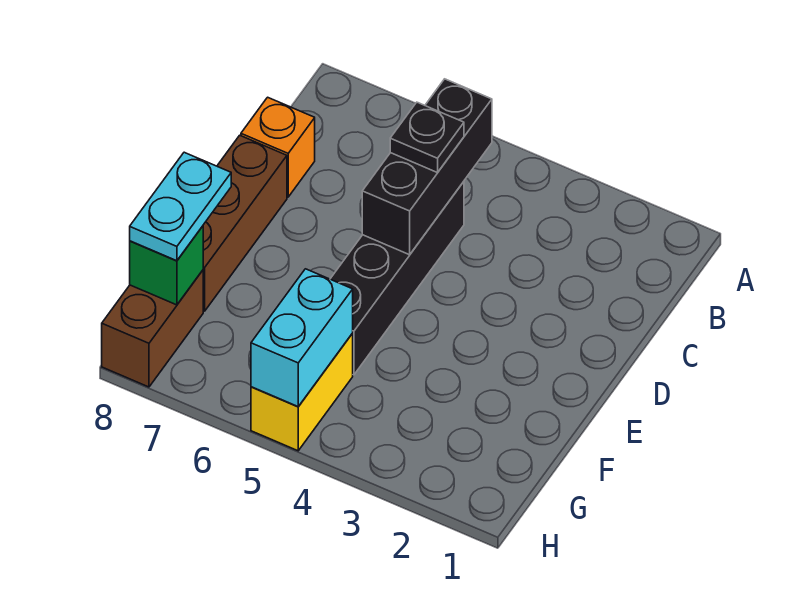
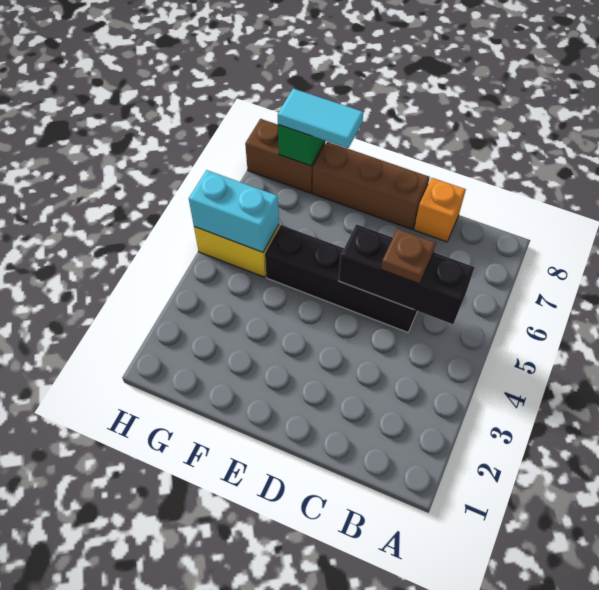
black 1x1 plate [390,102,464,173] -> brown 1x1 plate [381,229,436,284]
cyan 1x2 plate [130,152,231,261] -> cyan 1x2 tile [278,89,363,148]

